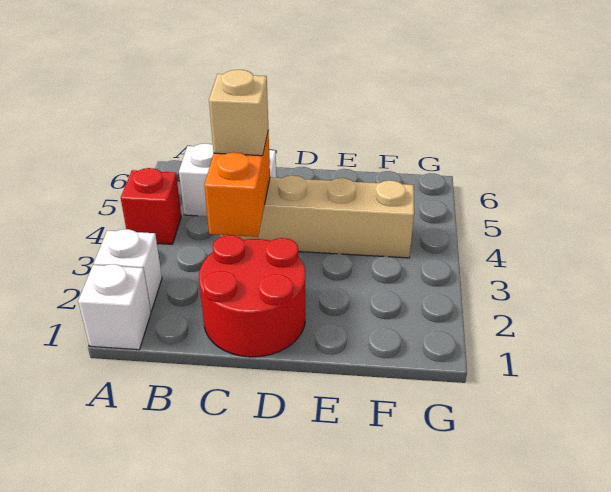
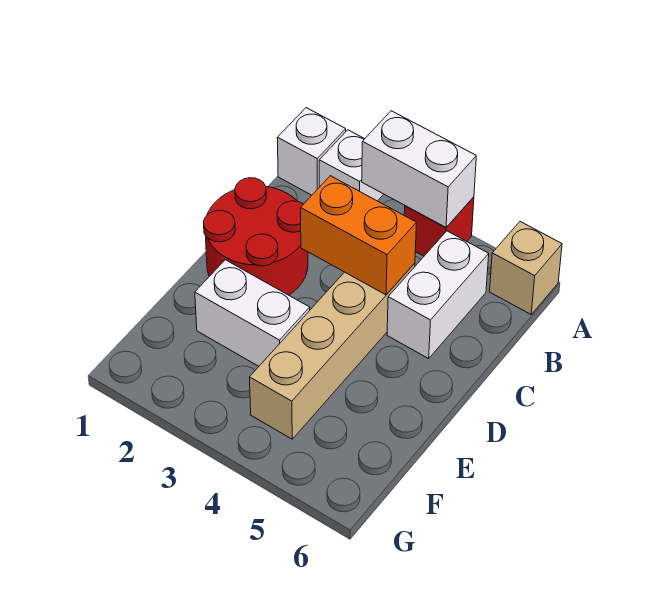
none -> white 1x2 brick [362,111,476,227]
tan 1x1 brick [209,70,268,156] -> tan 1x1 brick moved to [490,222,562,314]
none -> white 1x2 brick [195,260,310,366]

